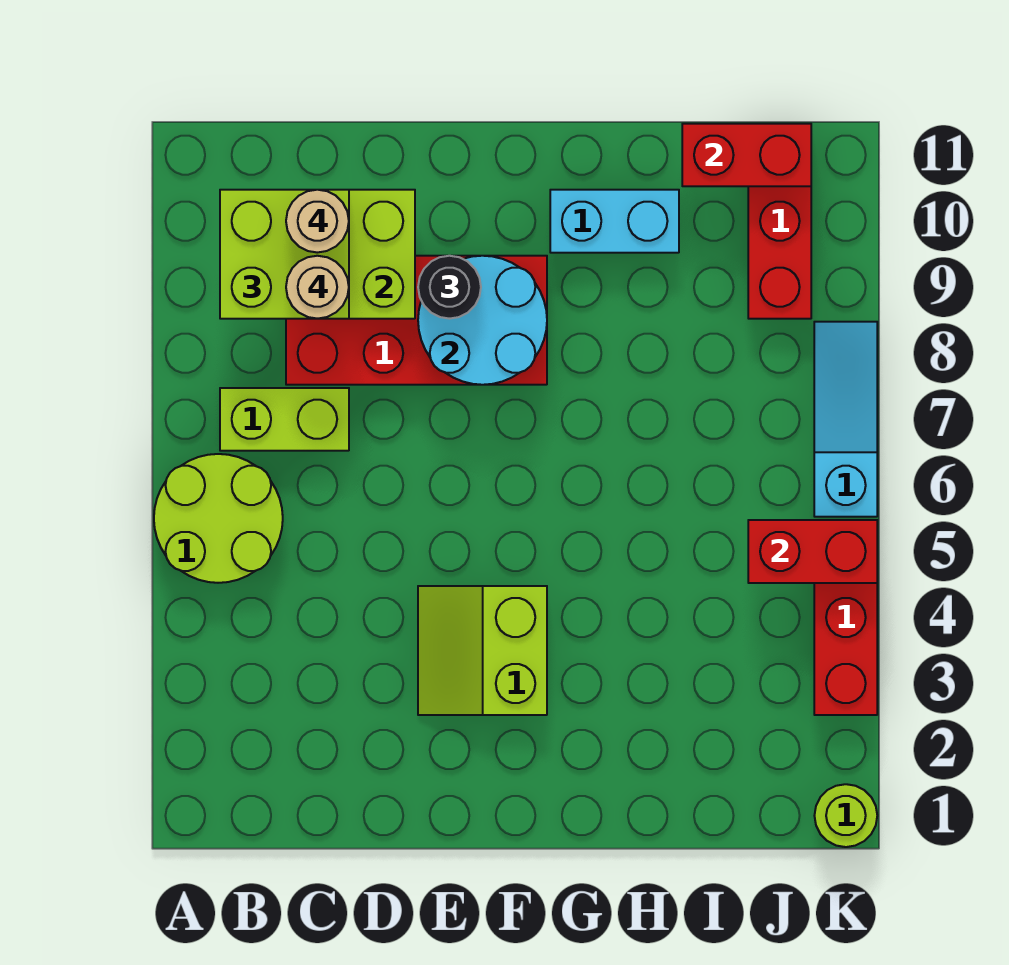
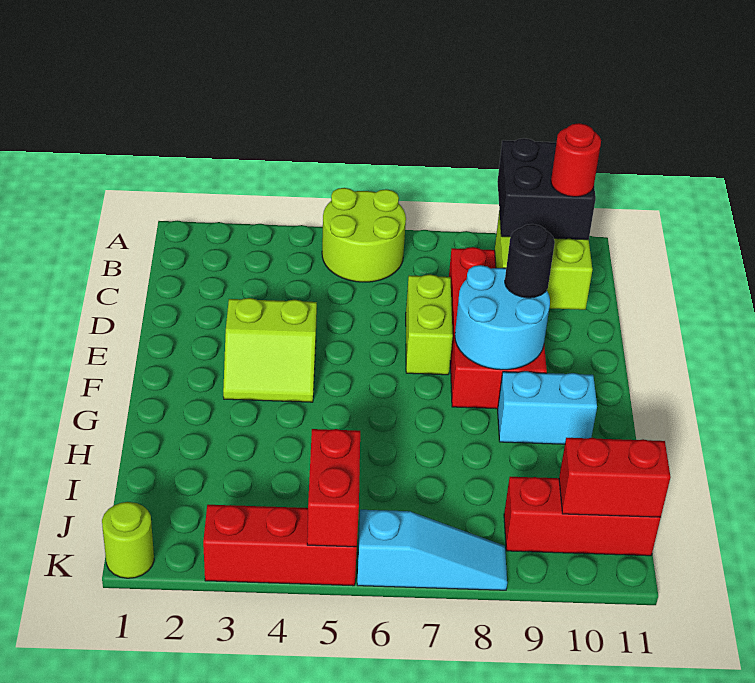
lime 1x2 brick [220,388,349,451] -> lime 1x2 brick moved to [406,274,453,375]
lime 2x2 brick [220,190,349,319] -> black 2x2 brick [497,138,596,240]
tan 1x1 round brick [286,256,349,319] -> none
tan 1x1 round brick [286,190,349,253] -> red 1x1 round brick [551,123,601,197]
lime 2x2 slope [418,586,547,715] -> lime 2x2 slope turned to [223,298,317,402]
cyan 1x2 brick [550,190,679,253] -> cyan 1x2 brick turned to [498,371,597,444]
red 1x2 brick [682,124,811,186] -> red 1x2 brick turned to [559,438,671,518]

